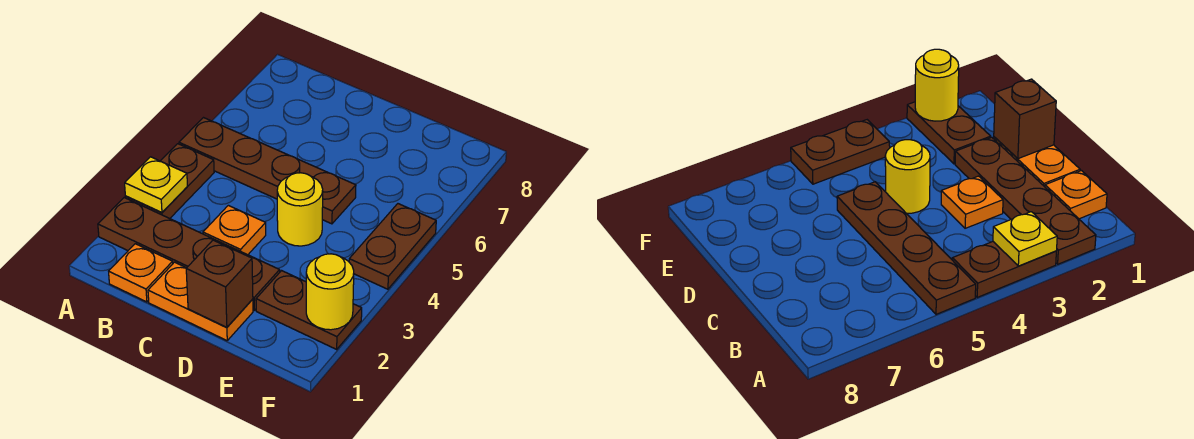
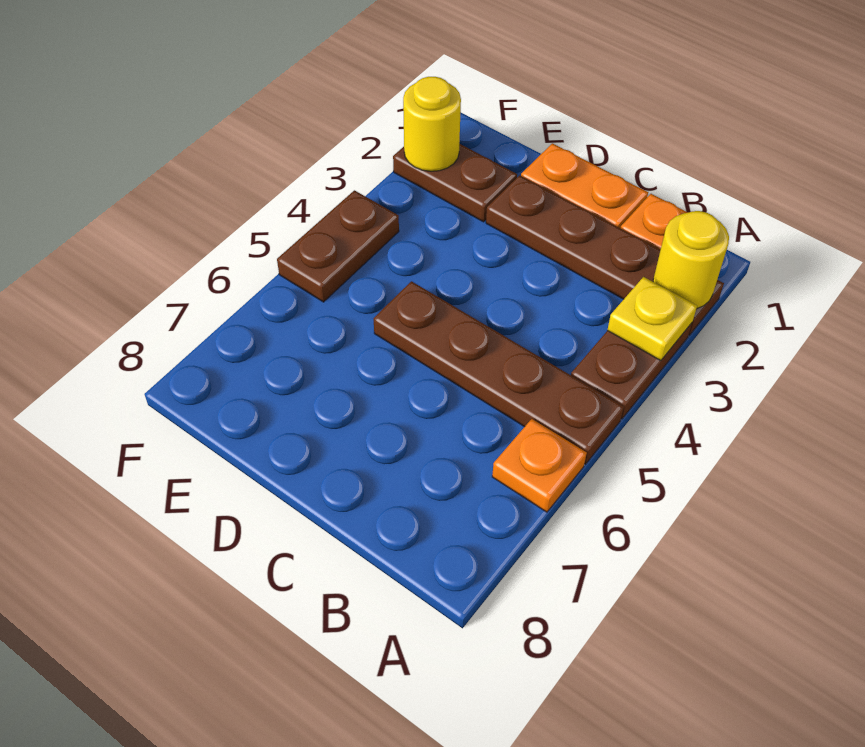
orange 1x1 plate [203,205,266,255] -> orange 1x1 plate moved to [492,419,587,512]
brown 1x1 brick [186,240,253,328] -> none
yellow 1x1 round brick [277,173,323,246] -> yellow 1x1 round brick moved to [653,211,729,308]

